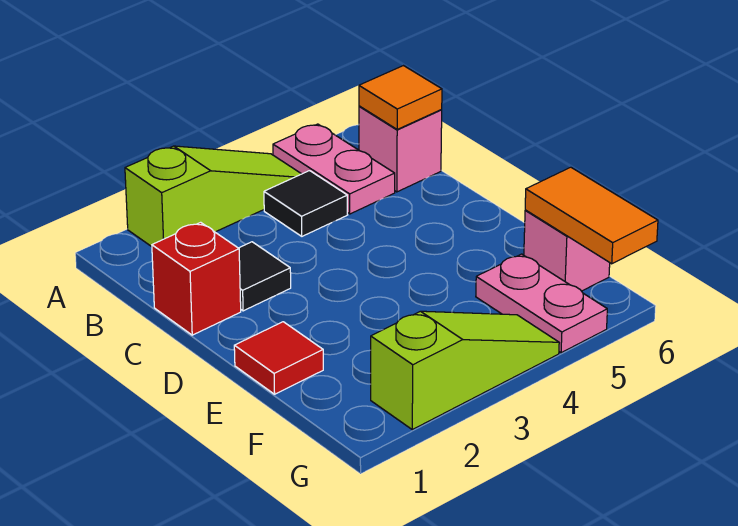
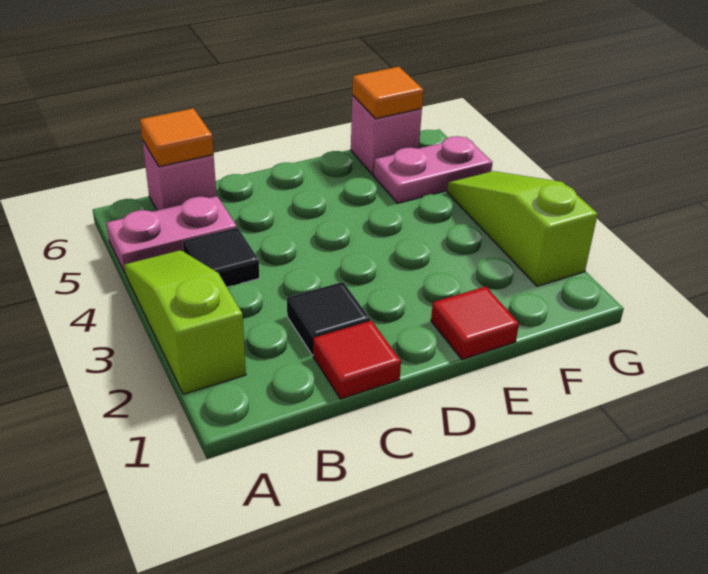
red 1x1 brick [152,222,241,335] -> red 1x1 tile [313,321,401,399]
orange 1x2 tile [525,167,658,264] -> orange 1x1 tile [352,67,423,119]

